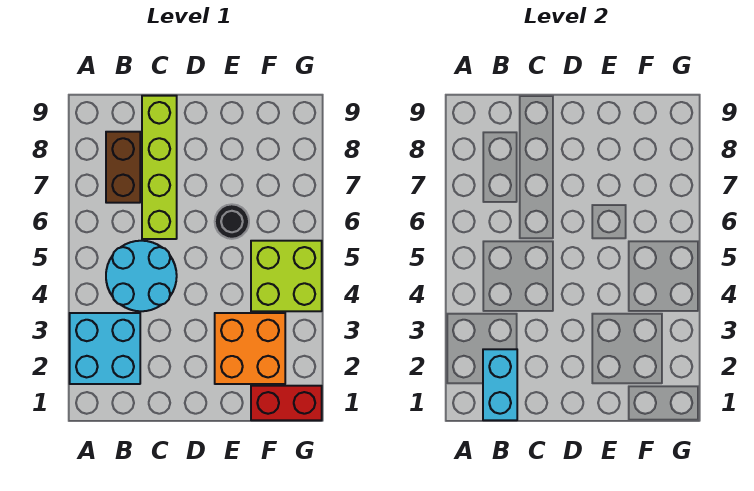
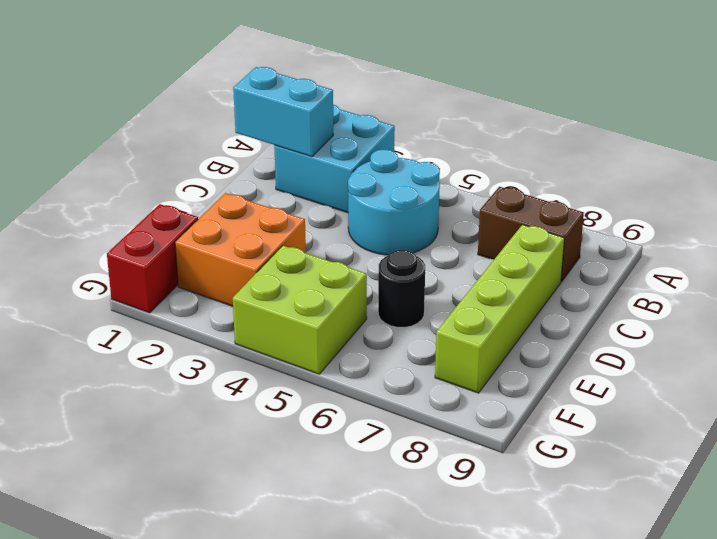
lime 1x4 brick [142,96,177,239] -> lime 1x4 brick turned to [435,225,564,393]

